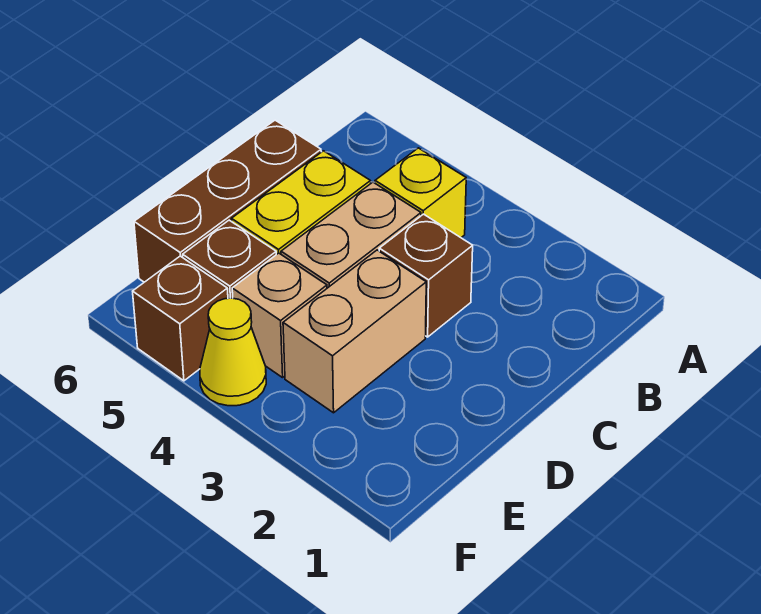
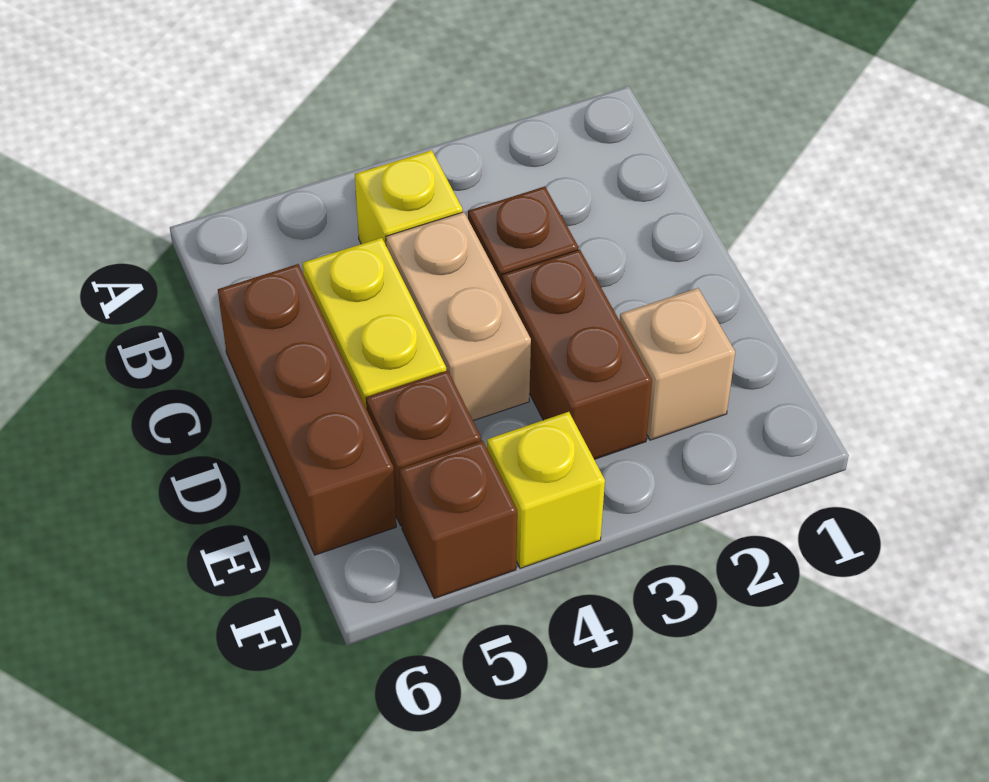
tan 1x2 brick [283,250,426,413] -> brown 1x2 brick [502,250,652,459]
tan 1x1 brick [232,253,327,378] -> tan 1x1 brick moved to [620,288,735,440]
yellow 1x1 cone [200,298,266,406] -> yellow 1x1 brick [487,412,605,568]

